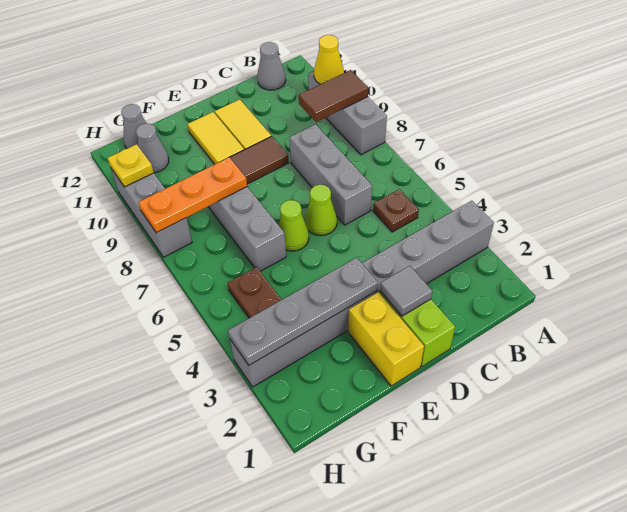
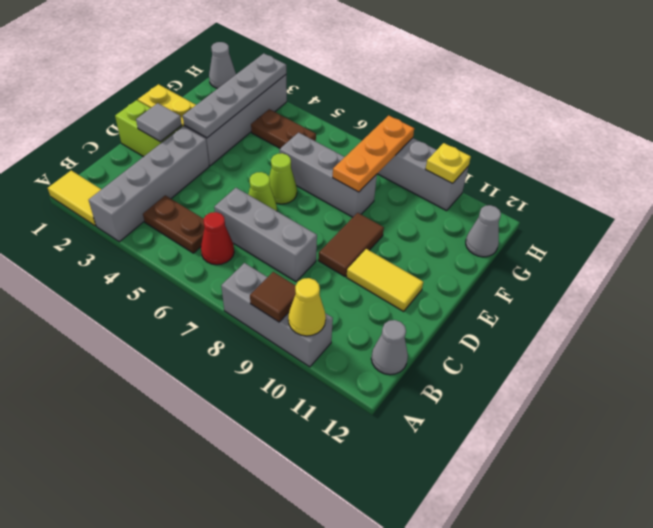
brown 1x2 tile [299,70,368,122] -> brown 1x1 tile [250,272,296,322]
brown 1x1 plate [373,189,419,232] -> brown 1x2 plate [143,195,204,253]
none -> red 1x1 cone [201,212,234,265]
yellow 1x2 tile [187,112,244,164] -> yellow 1x2 tile moved to [48,170,101,226]
grey 1x1 cone [136,123,169,173] -> grey 1x1 cone moved to [209,42,236,88]

